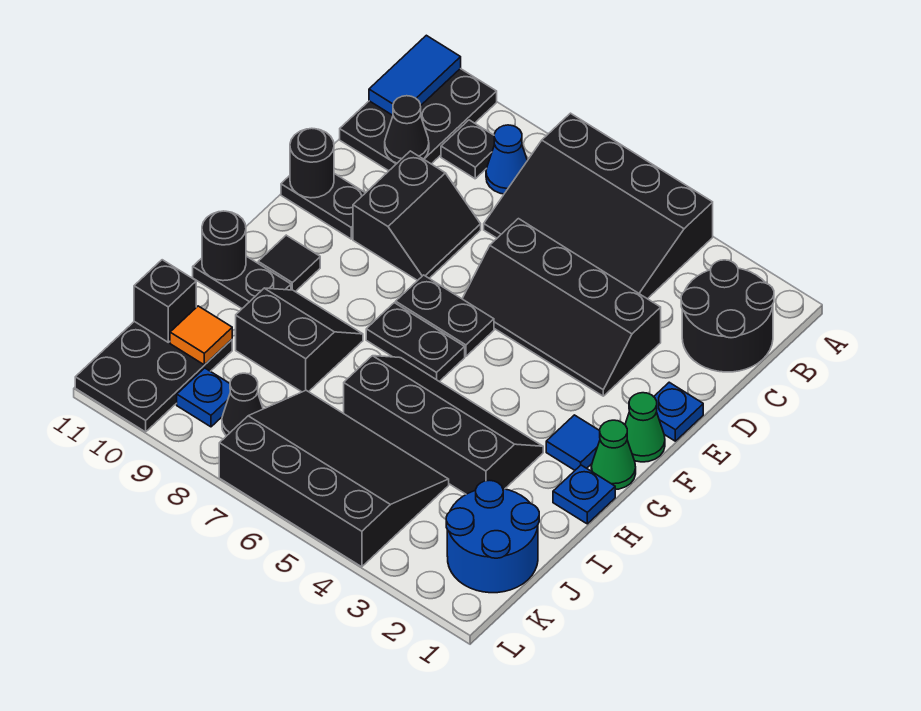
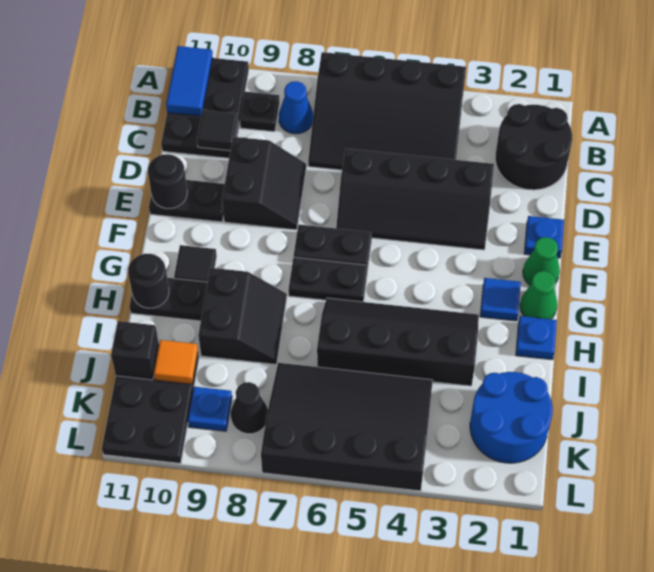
black 1x1 cone [385,96,429,163] -> black 1x1 tile [197,110,238,151]
black 2x2 slope [236,288,363,392] -> black 2x2 slope turned to [198,268,287,364]

